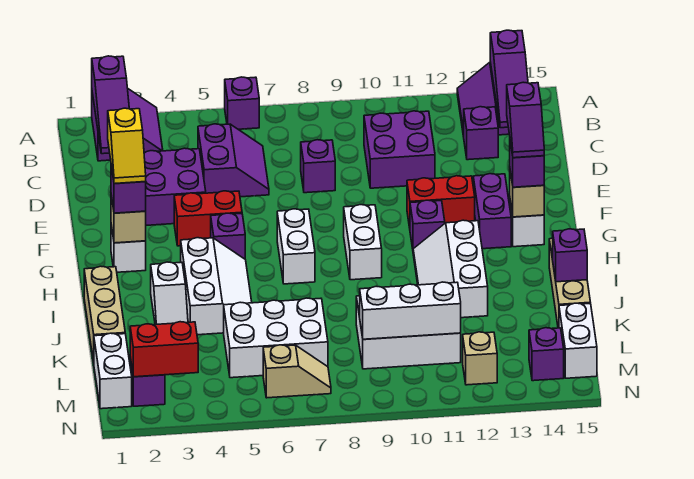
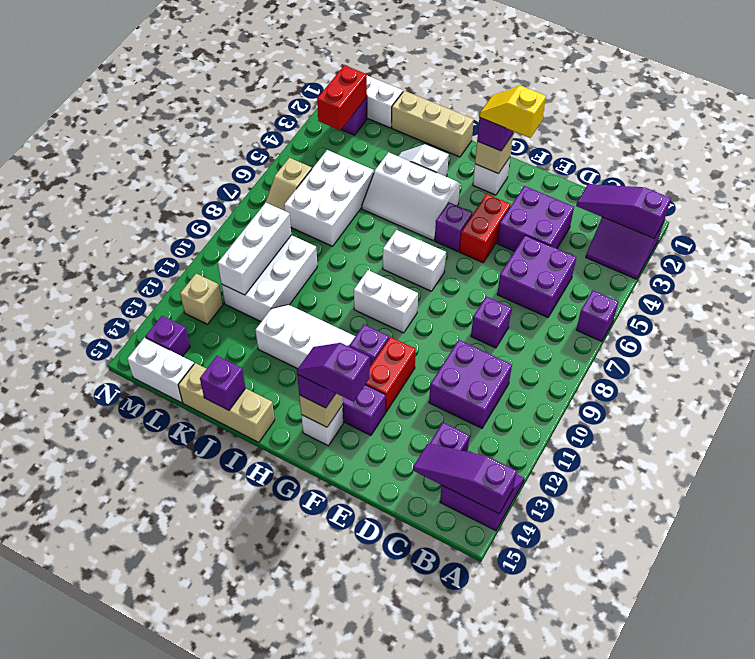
purple 2x2 slope [198,124,269,197] -> purple 2x2 brick [497,235,576,317]

